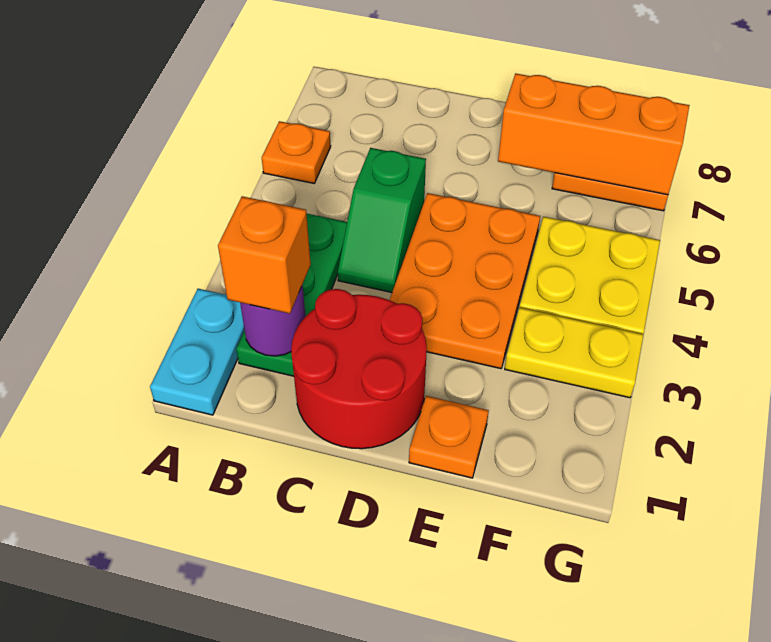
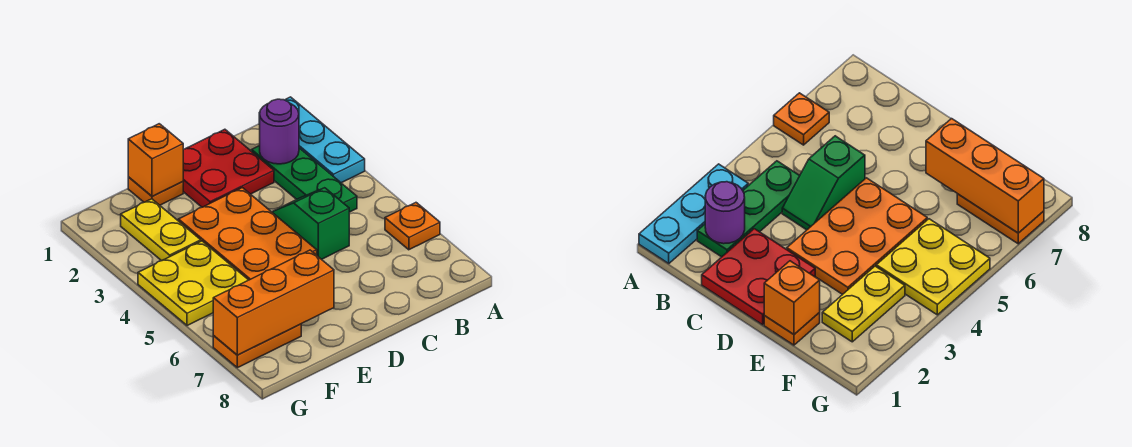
cyan 1x2 plate [150,289,245,415] -> cyan 1x3 plate [259,97,365,183]
orange 1x1 brick [218,196,311,314] -> orange 1x1 brick moved to [128,124,183,197]
red 2x2 round brick [291,289,427,449] -> red 2x2 plate [183,129,274,207]
yellow 1x2 plate [505,307,644,398] -> yellow 1x2 plate turned to [121,199,201,261]

